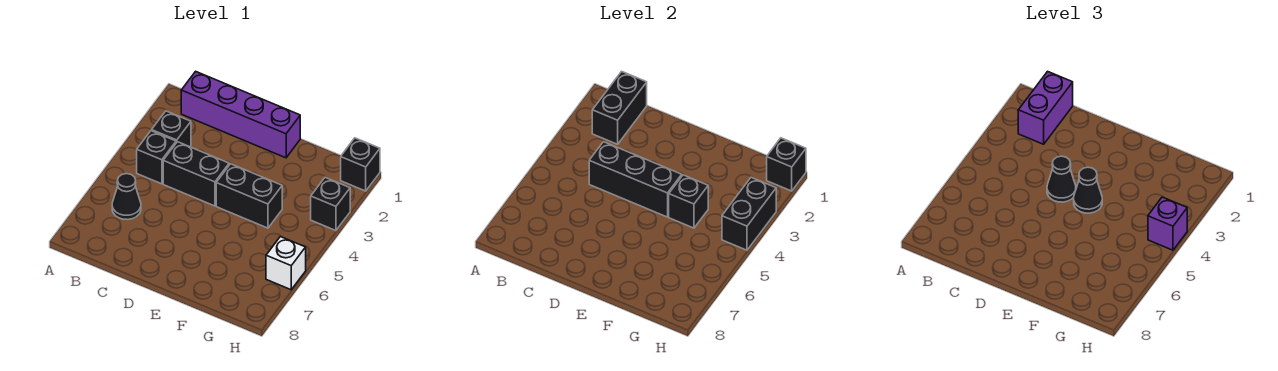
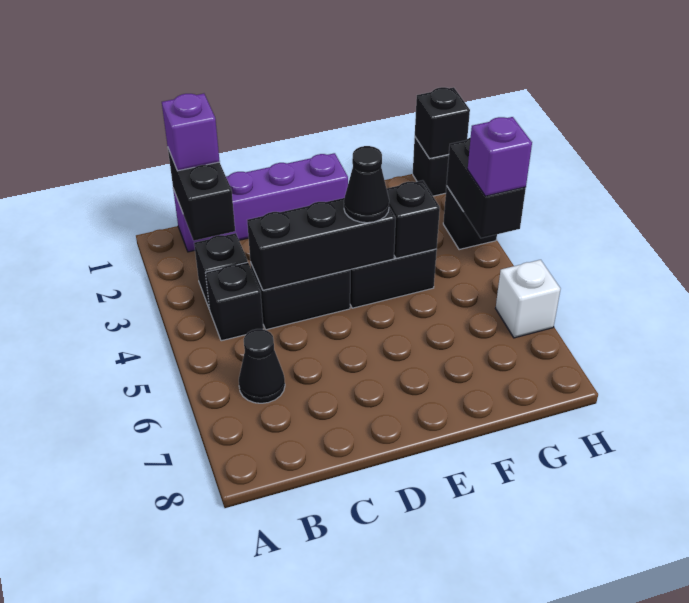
purple 1x2 brick [1018,71,1073,144] -> purple 1x1 brick [162,94,220,171]
black 1x1 cone [1047,156,1076,202] -> none

